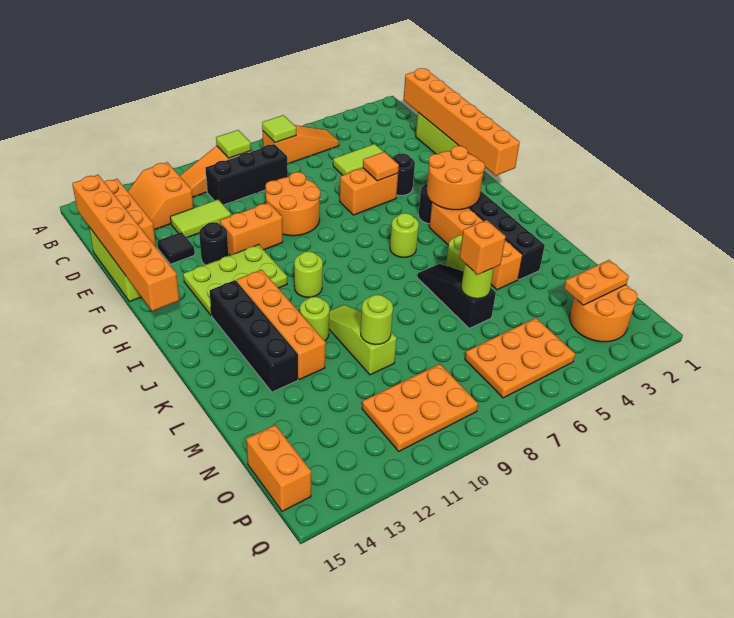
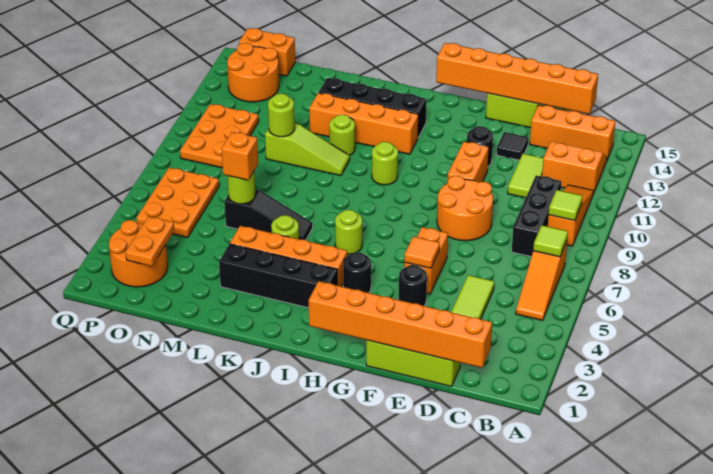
lime 2x3 plate [183,245,287,315] -> none
orange 2x2 round brick [426,146,485,210] -> orange 2x2 round brick moved to [227,43,279,102]

